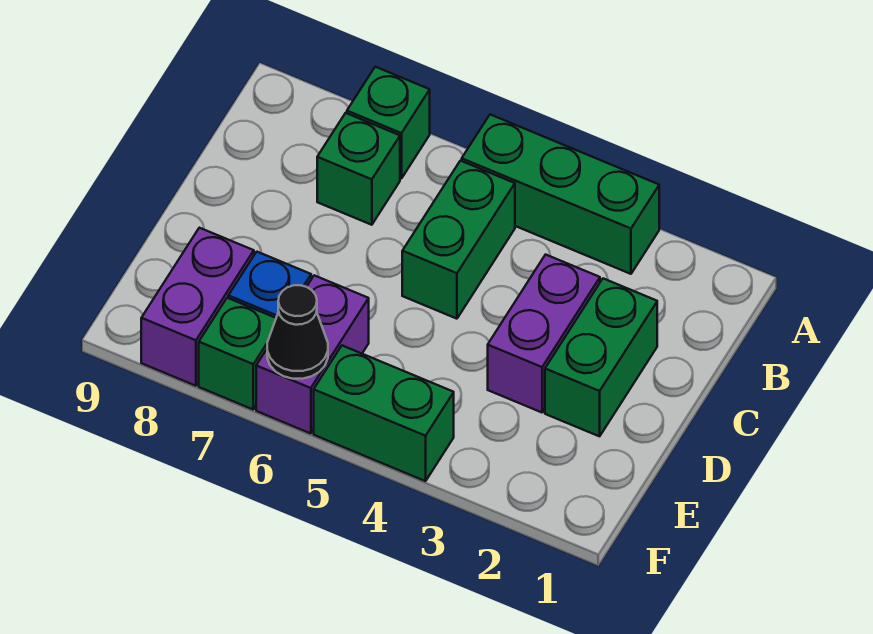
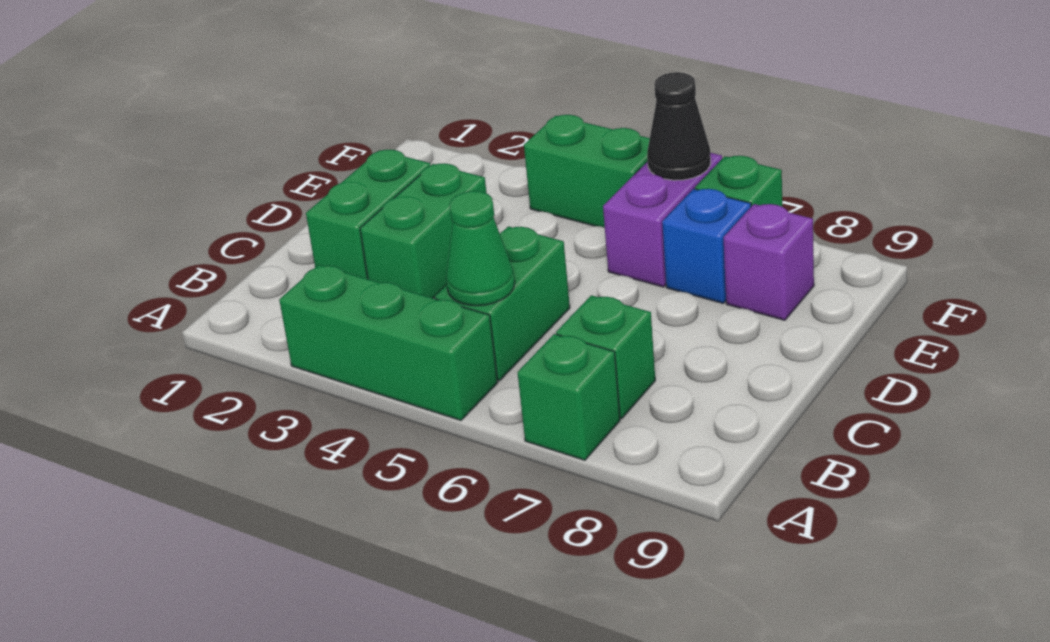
none -> green 1x1 cone [446,191,515,306]
purple 1x2 brick [488,255,600,412] -> green 1x2 brick [360,163,487,298]
purple 1x2 brick [141,228,254,386] -> purple 1x1 brick [723,204,814,320]

